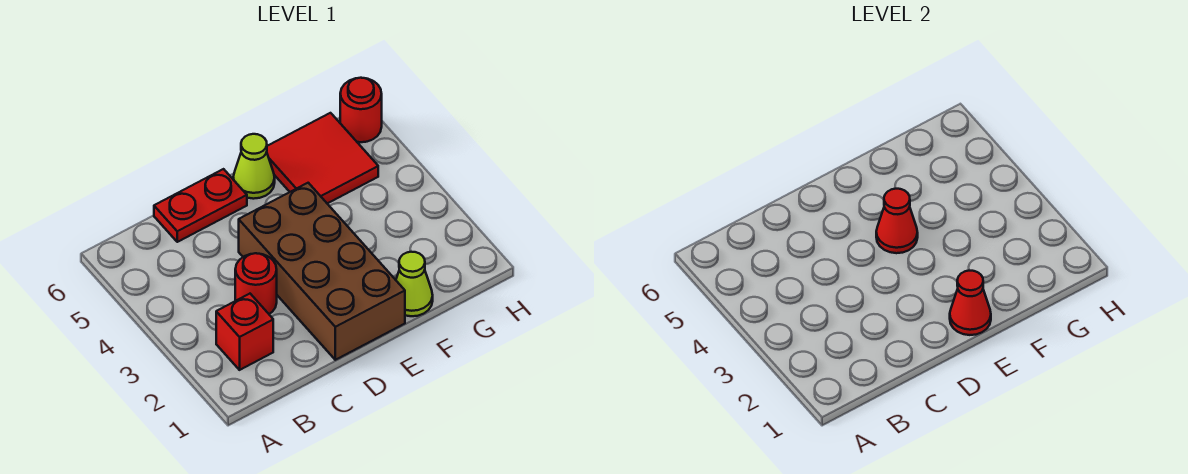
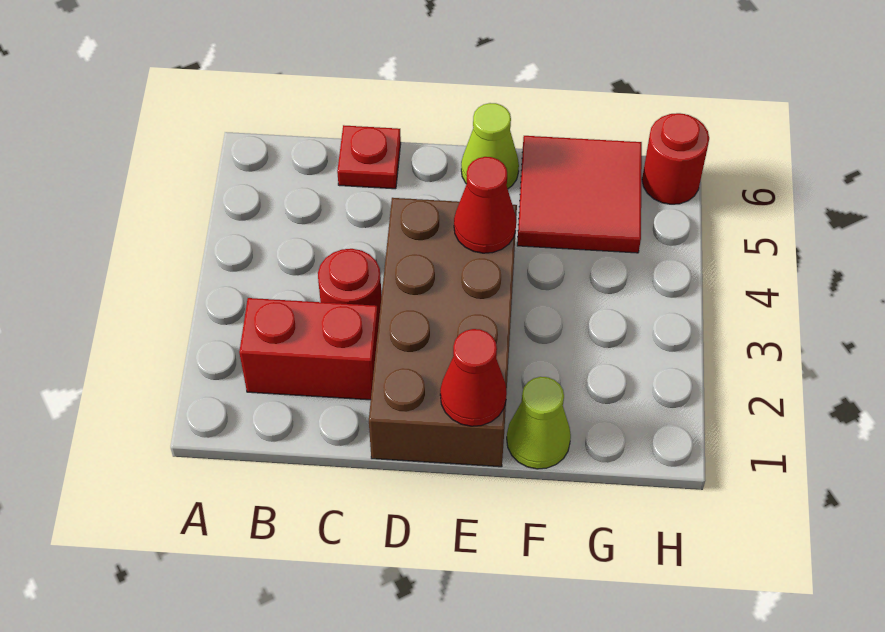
red 1x1 brick [216,294,273,370] -> red 1x2 brick [239,298,379,400]
red 1x2 plate [154,169,247,242] -> red 1x1 plate [337,125,401,189]

